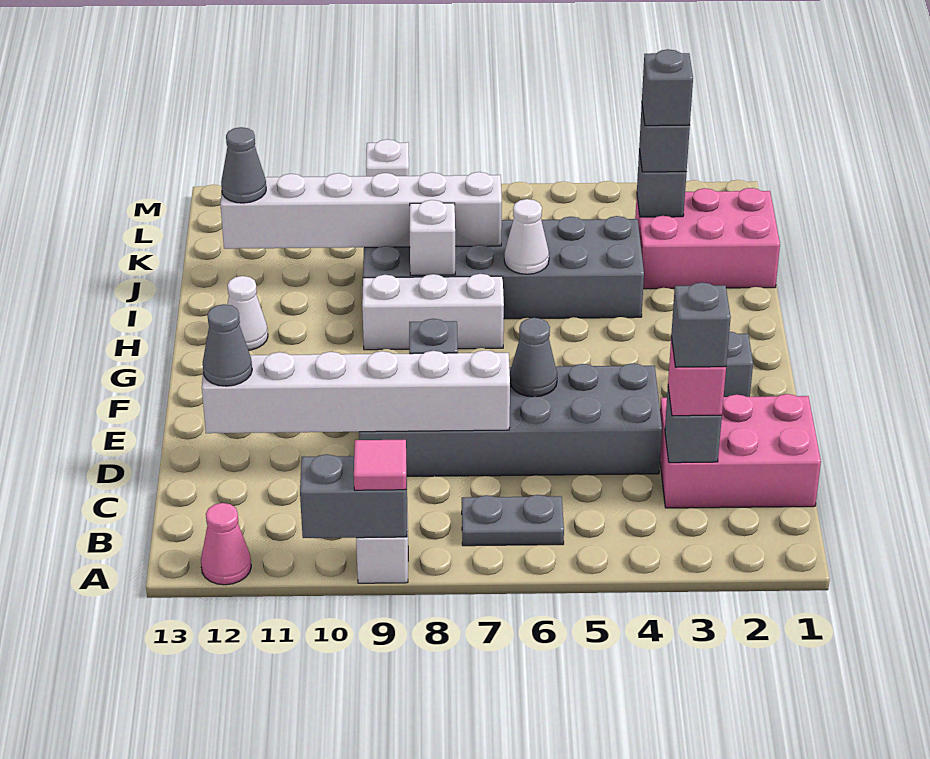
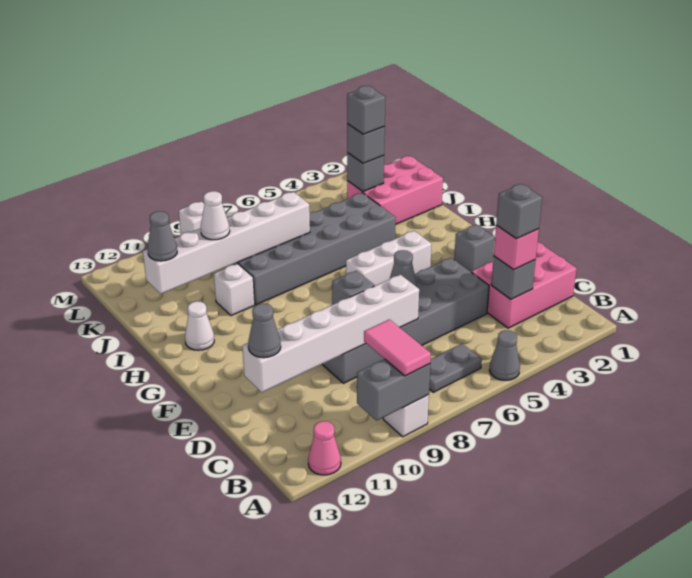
none -> grey 1x1 cone [489,330,520,380]
pink 1x1 tile [354,440,406,490] -> pink 1x2 tile [364,319,431,376]
white 1x3 brick [362,274,504,350] -> white 1x3 brick moved to [346,231,431,286]
white 1x1 cone [504,199,549,274] -> white 1x1 cone moved to [201,191,230,240]
white 1x1 brick [410,200,455,275] -> white 1x1 brick moved to [214,264,255,316]

